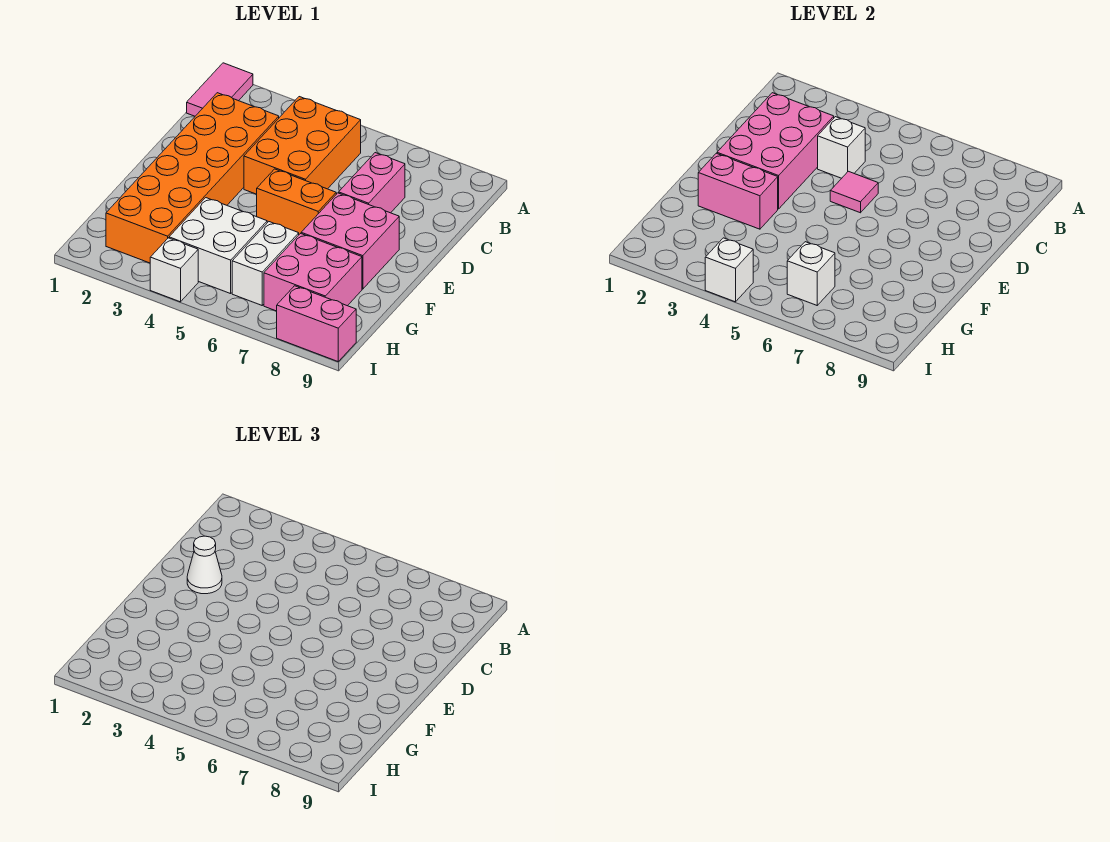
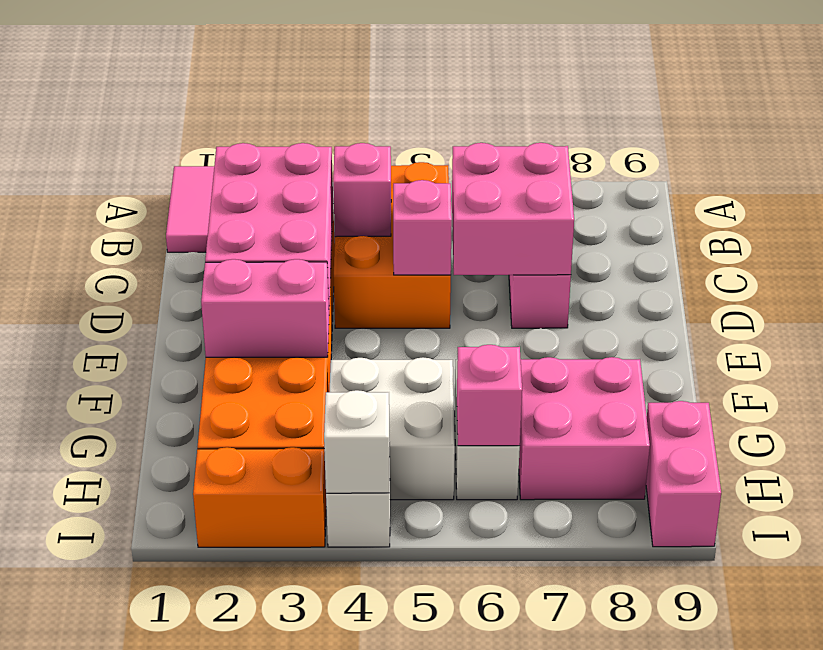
white 1x1 brick [818,117,865,178] -> pink 1x1 brick [333,143,391,237]
white 1x1 cone [187,536,222,594] -> none
pink 1x1 tile [830,171,878,213] -> pink 1x1 brick [393,180,452,275]
orange 1x2 brick [257,169,336,234] -> orange 1x2 brick moved to [193,447,326,547]
pink 2x2 brick [301,193,399,289] -> pink 2x2 brick moved to [452,143,574,275]
white 1x1 brick [787,242,835,305] -> pink 1x1 brick [457,345,522,446]
pink 1x2 brick [277,286,356,361] -> pink 1x2 brick turned to [646,401,721,547]

